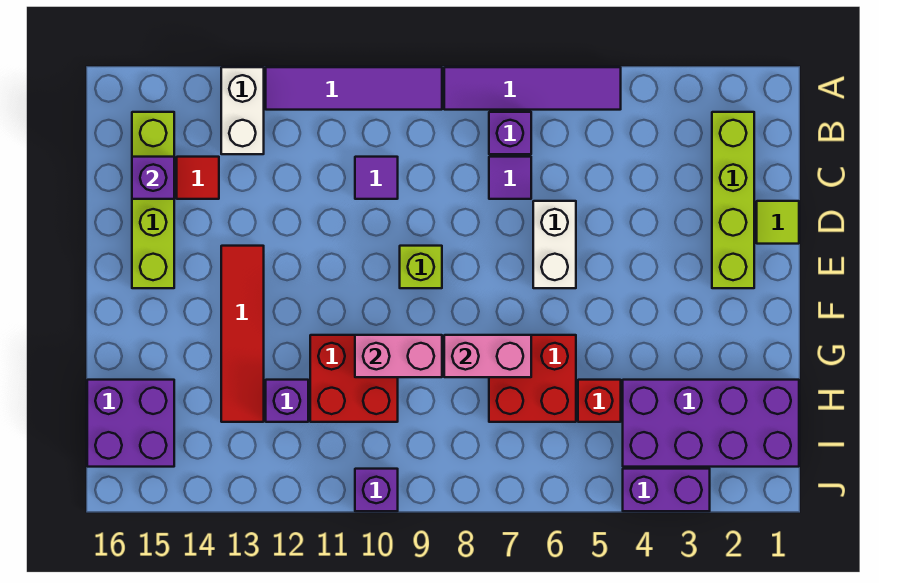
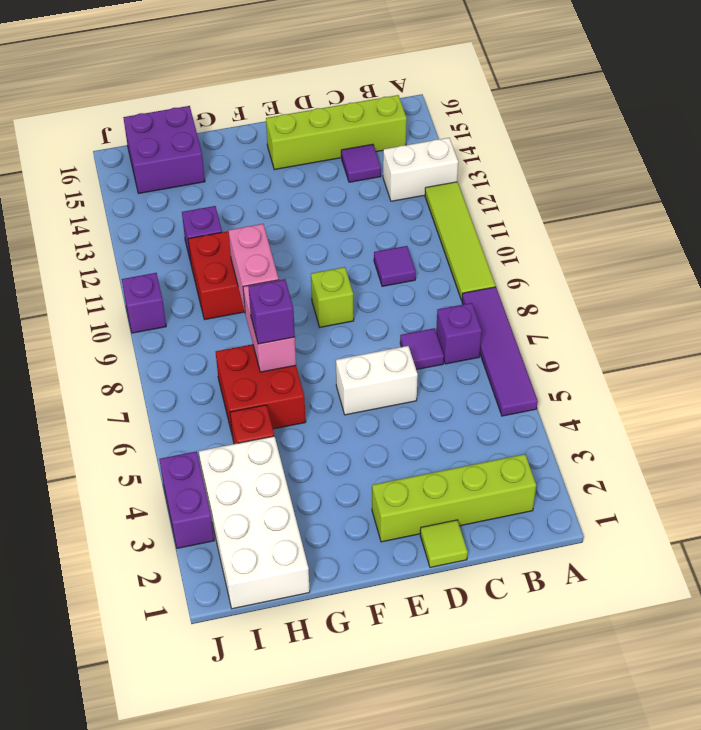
purple 1x4 tile [266,67,442,110] -> lime 1x4 tile [425,182,496,300]
red 1x1 tile [177,157,219,199] -> purple 1x1 tile [341,144,381,182]
purple 1x1 brick [132,157,174,199] -> purple 1x1 brick moved to [248,279,295,344]
red 1x4 tile [221,246,264,422] -> none
purple 2x4 brick [623,380,799,467] -> white 2x4 brick [199,436,310,609]

